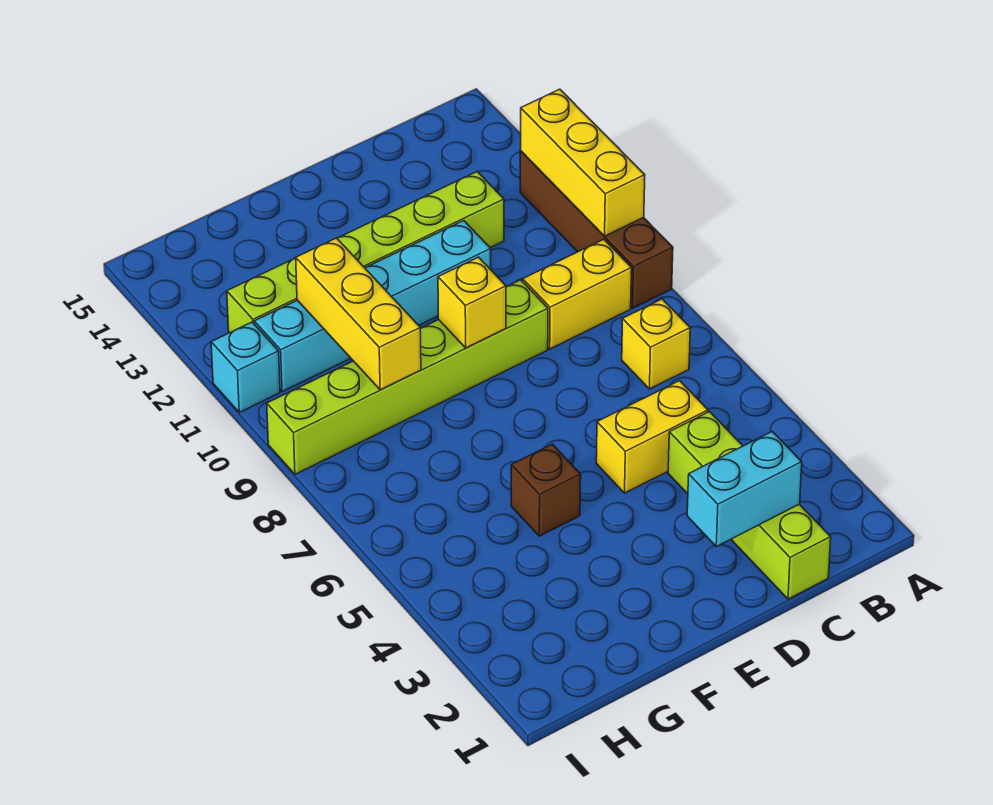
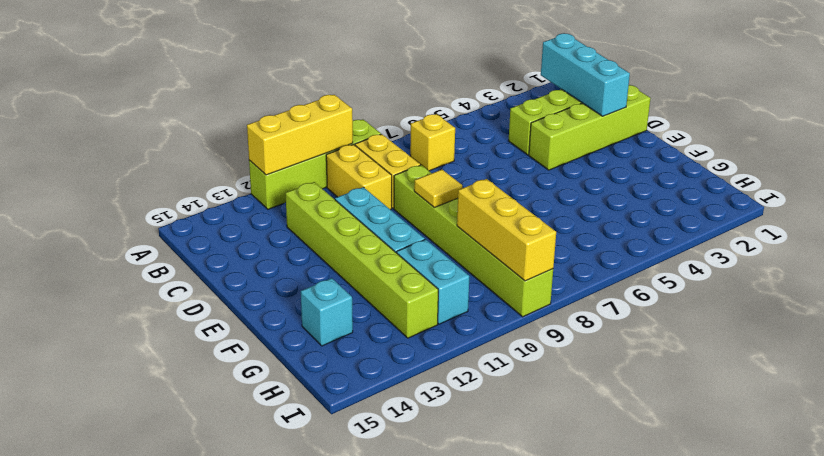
brown 1x4 brick [520,151,673,308] -> lime 1x4 brick [249,119,381,209]
cyan 1x2 brick [687,432,802,547] -> cyan 1x3 brick [541,33,630,116]
yellow 1x2 brick [596,381,708,493] -> yellow 1x2 brick moved to [326,144,392,210]
none -> lime 1x4 brick [529,85,651,170]
yellow 1x1 brick [438,257,506,348] -> yellow 1x1 tile [414,170,462,207]
brown 1x1 brick [511,444,581,536] -> none
yellow 1x3 brick [296,238,421,390] -> yellow 1x3 brick turned to [457,179,556,281]
cyan 1x1 brick [211,322,280,412] -> cyan 1x1 brick moved to [301,278,353,346]

